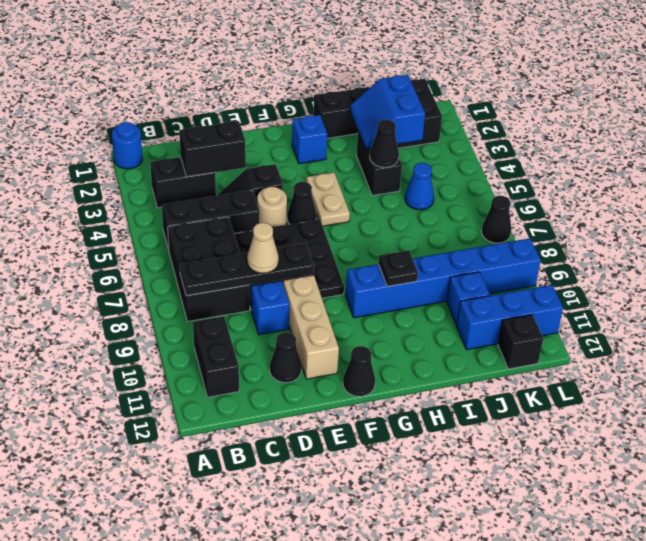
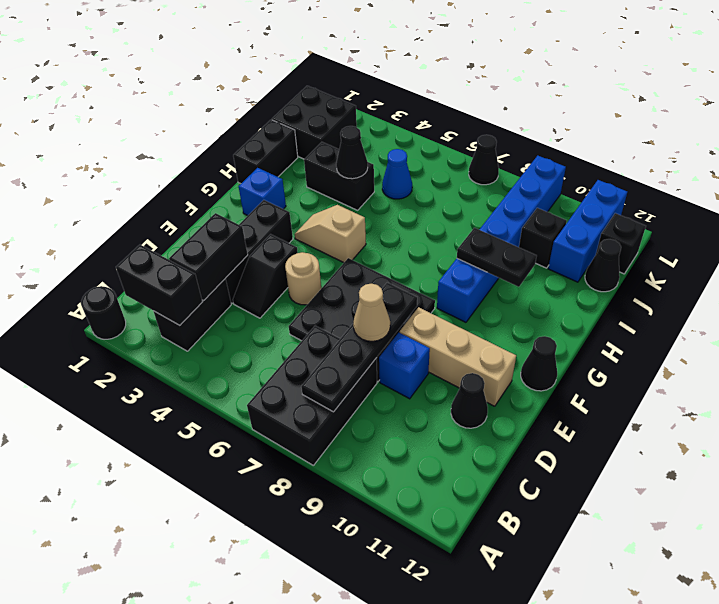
blue 1x1 round brick [112,122,142,169] -> black 1x1 round brick [81,287,126,339]
black 1x3 brick [162,190,259,250] -> black 1x3 brick moved to [225,200,293,303]
black 2x3 brick [168,217,250,321] -> black 2x3 brick turned to [247,326,377,465]
black 1x2 brick [193,316,239,397] -> black 1x2 brick moved to [116,245,202,325]
black 1x1 cone [287,182,317,224] -> black 1x1 cone moved to [585,239,621,292]
tan 1x2 plate [306,173,350,226] -> tan 1x2 slope [295,205,366,263]
black 1x1 plate [379,250,418,286] -> black 1x2 plate [457,228,537,287]
blue 2x2 slope [350,75,425,149] -> none
blue 1x1 brick [447,272,490,325] -> black 1x1 brick [519,208,567,268]

